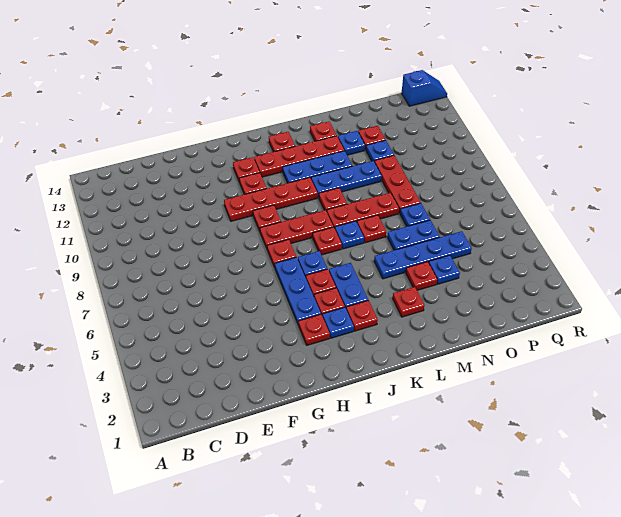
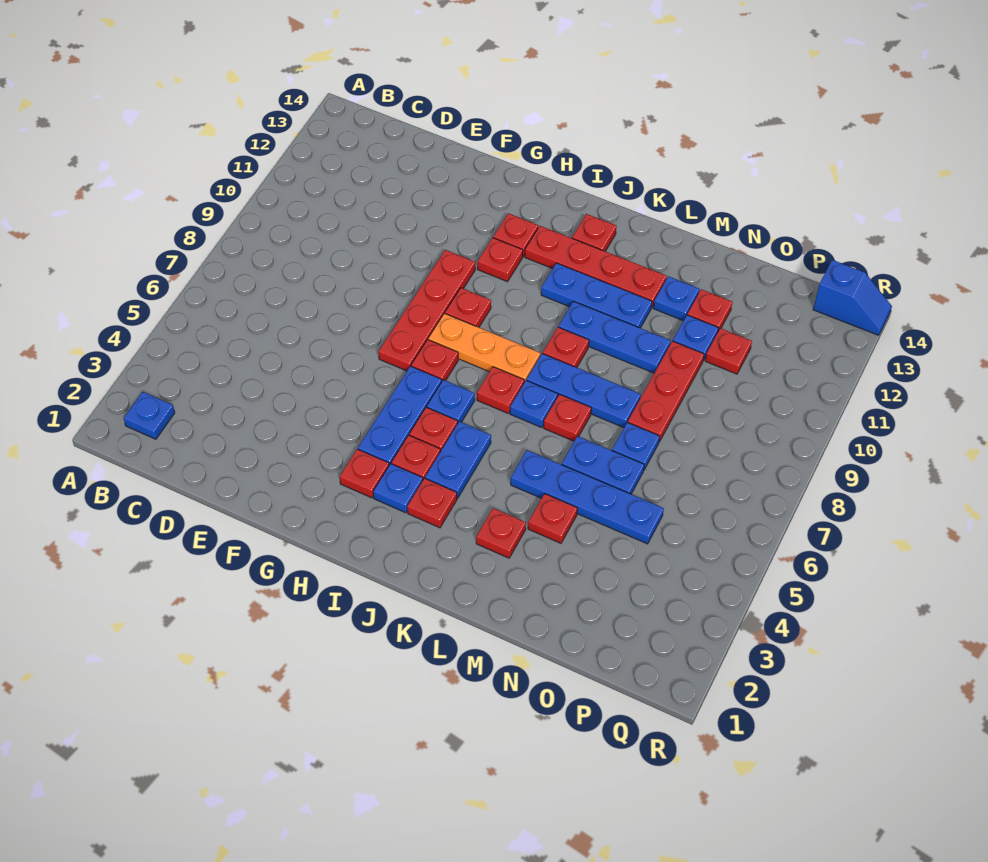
red 1x4 plate [224,177,318,221] -> red 1x4 plate turned to [379,250,475,371]
red 1x3 plate [260,210,333,248] -> orange 1x3 plate [428,313,540,382]
red 1x3 plate [327,193,399,228] -> blue 1x3 plate [527,354,641,428]
red 1x1 plate [310,122,337,141] -> red 1x1 plate moved to [705,328,752,374]
blue 1x1 plate [429,255,460,284] -> blue 1x1 plate moved to [124,392,175,439]

